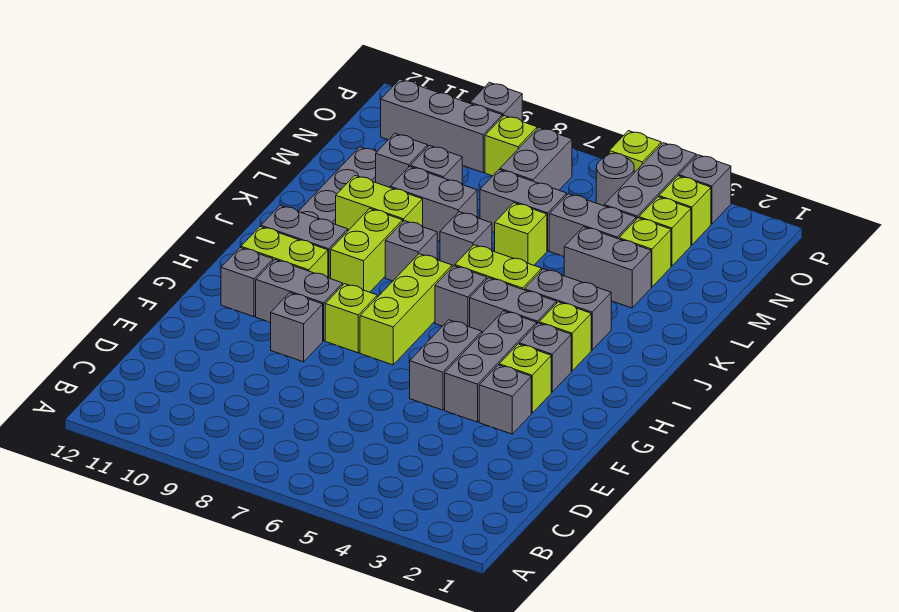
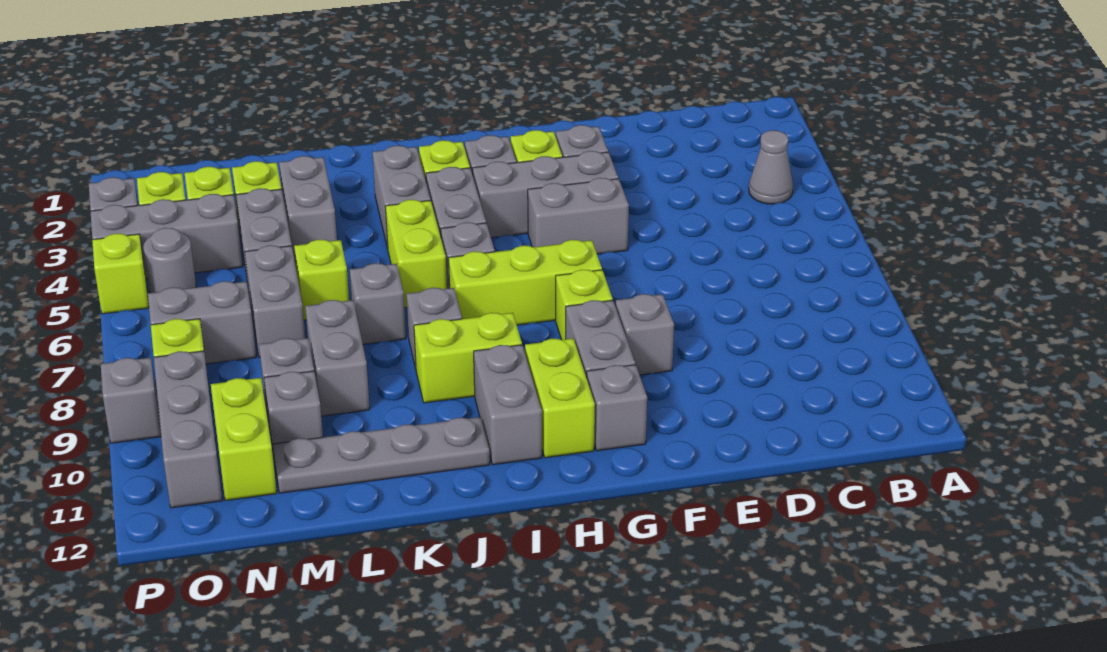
none -> grey 1x1 cone [749,130,793,204]
lime 1x2 brick [336,176,423,231] -> lime 1x2 brick moved to [211,378,277,501]

